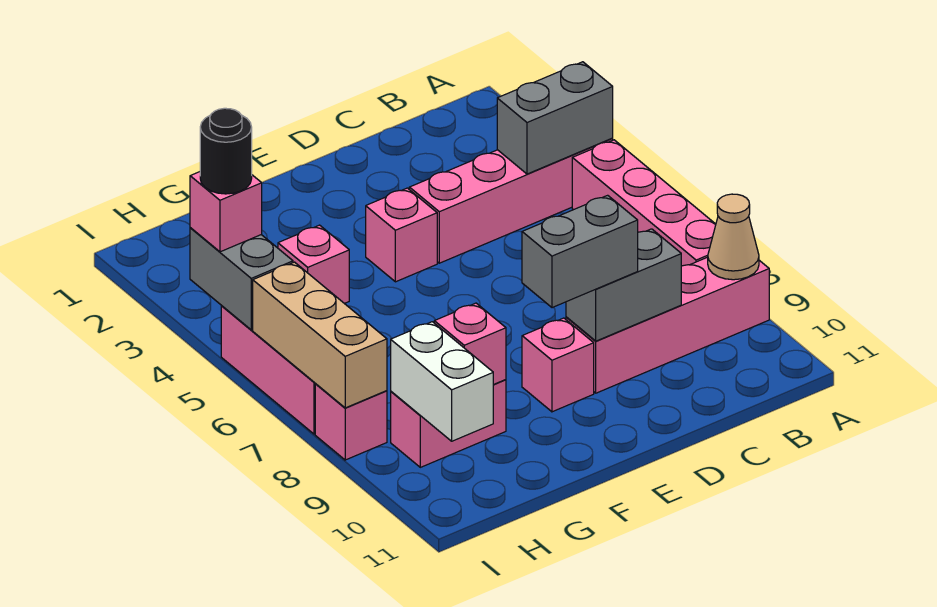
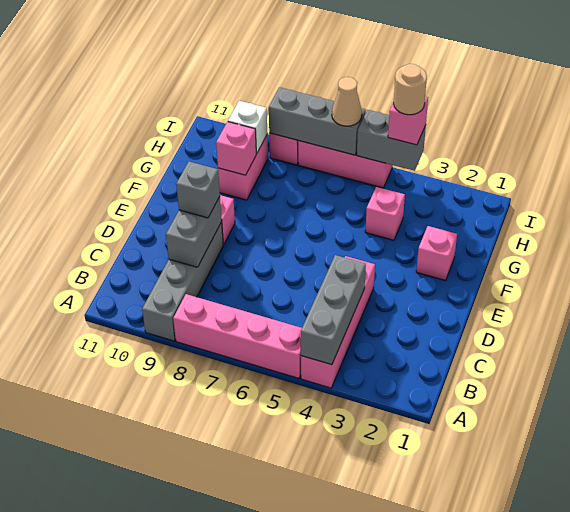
grey 1x2 brick [497,62,613,174] -> grey 1x3 brick [301,255,366,365]
pink 1x4 brick [566,257,769,393] -> grey 1x4 brick [142,222,223,341]
tan 1x1 cone [708,194,759,280] -> tan 1x1 cone moved to [332,77,362,126]
grey 1x2 brick [522,195,638,308] -> grey 1x1 brick [176,161,220,218]
pink 1x1 brick [366,188,437,282] -> pink 1x1 brick moved to [416,226,457,280]
white 1x2 brick [391,322,493,441] -> white 1x1 brick [228,101,267,154]
black 1x1 round brick [200,108,252,194] -> tan 1x1 round brick [394,64,427,115]
tan 1x3 brick [253,262,387,408] -> grey 1x3 brick [269,87,366,155]

